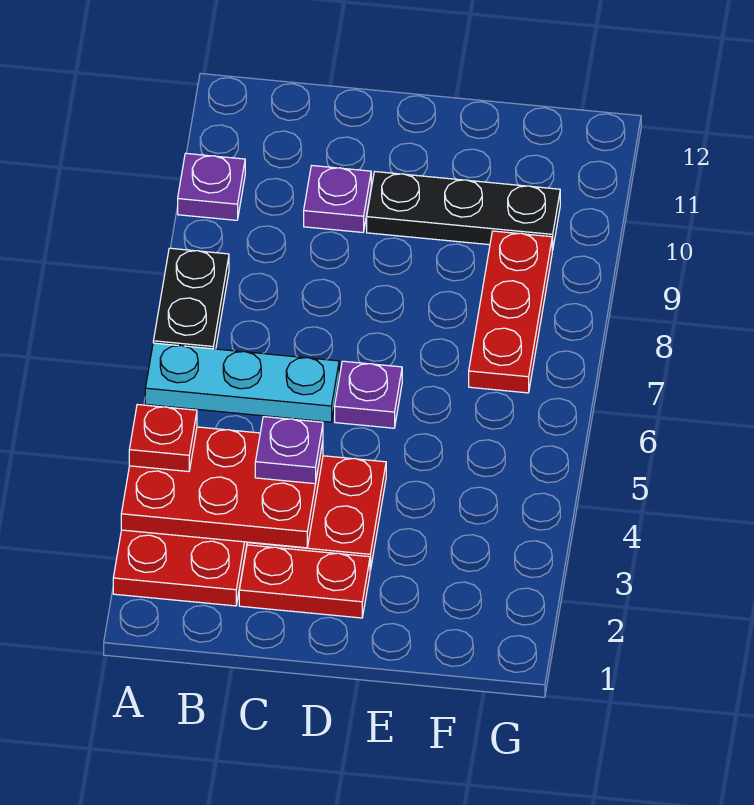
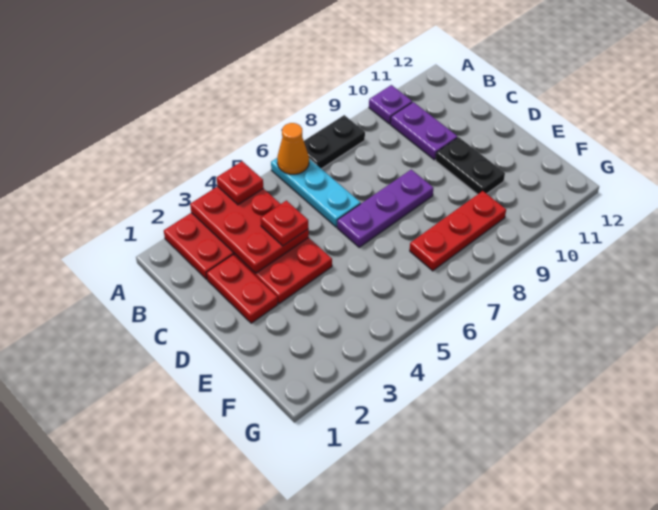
none -> orange 1x1 cone [277,123,309,174]
purple 1x1 plate [255,417,323,484] -> red 1x1 plate [261,201,308,246]
purple 1x1 plate [304,166,371,232] -> purple 1x2 plate [391,102,457,160]
purple 1x1 plate [335,361,402,428] -> purple 1x3 plate [337,170,433,247]
black 1x3 plate [367,172,560,250] -> black 1x2 plate [435,137,505,194]

